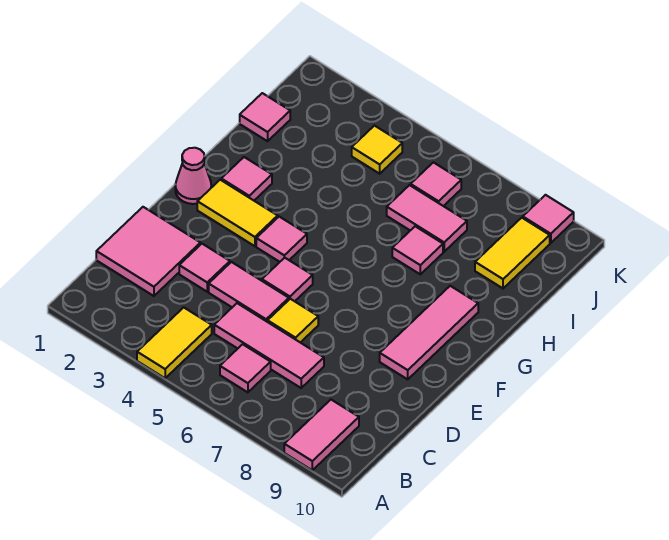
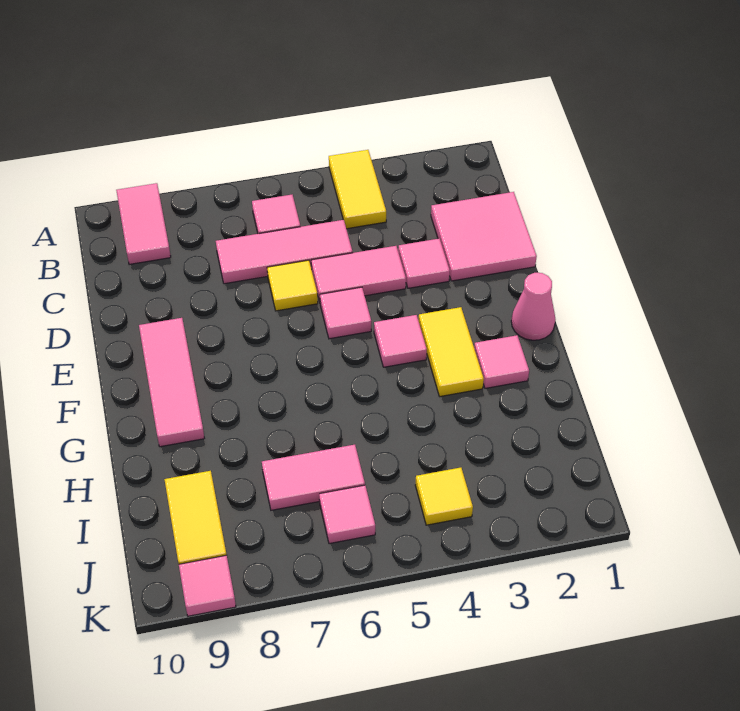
yellow 1x2 tile [197,180,278,246] -> yellow 1x2 tile turned to [419,307,484,397]
pink 1x1 tile [392,226,443,274] -> none
pink 1x1 tile [240,93,290,141] -> none

